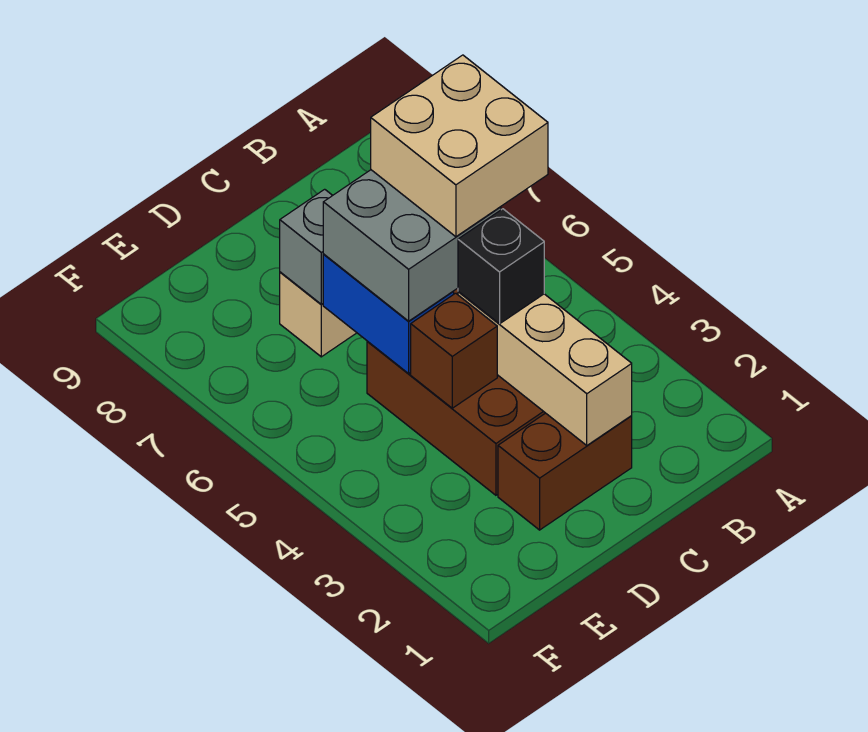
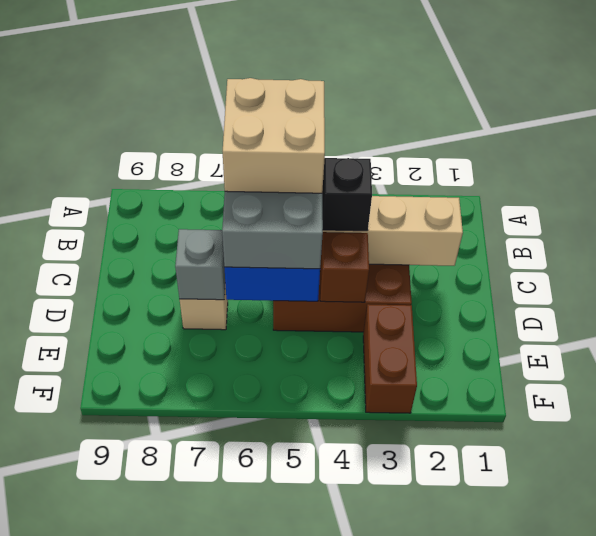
brown 1x2 brick [498,413,632,530] -> brown 1x2 brick moved to [363,304,417,413]

